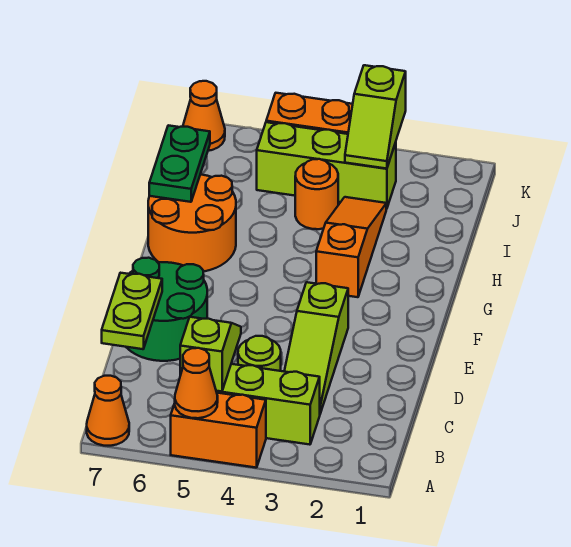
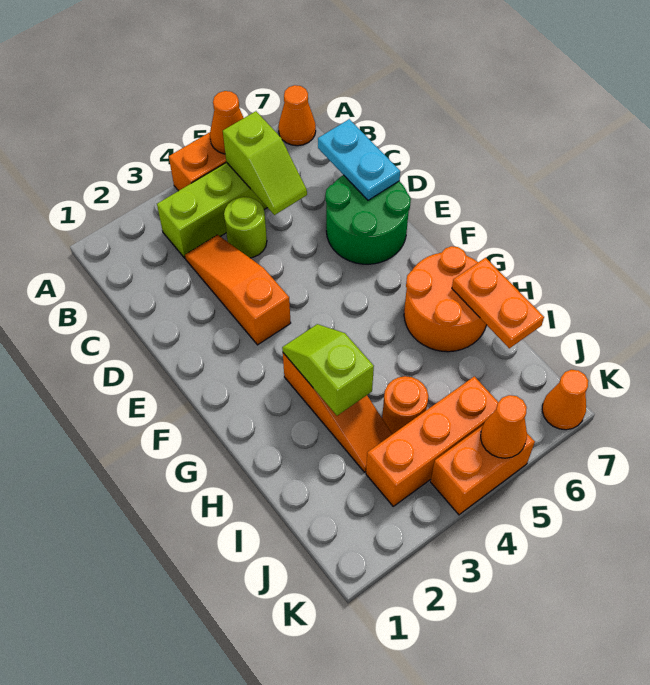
lime 1x3 slope [284,282,348,414] -> orange 1x3 slope [185,235,291,345]
lime 1x2 plate [102,273,162,349] -> cyan 1x2 plate [318,119,400,200]
green 1x2 plate [149,125,210,202] -> orange 1x2 plate [452,258,544,348]
lime 1x3 brick [257,122,396,209] -> orange 1x3 brick [366,376,498,506]
lime 1x2 slope [345,65,406,169] -> lime 1x2 slope moved to [282,324,374,416]
none -> orange 1x1 cone [481,395,527,458]

